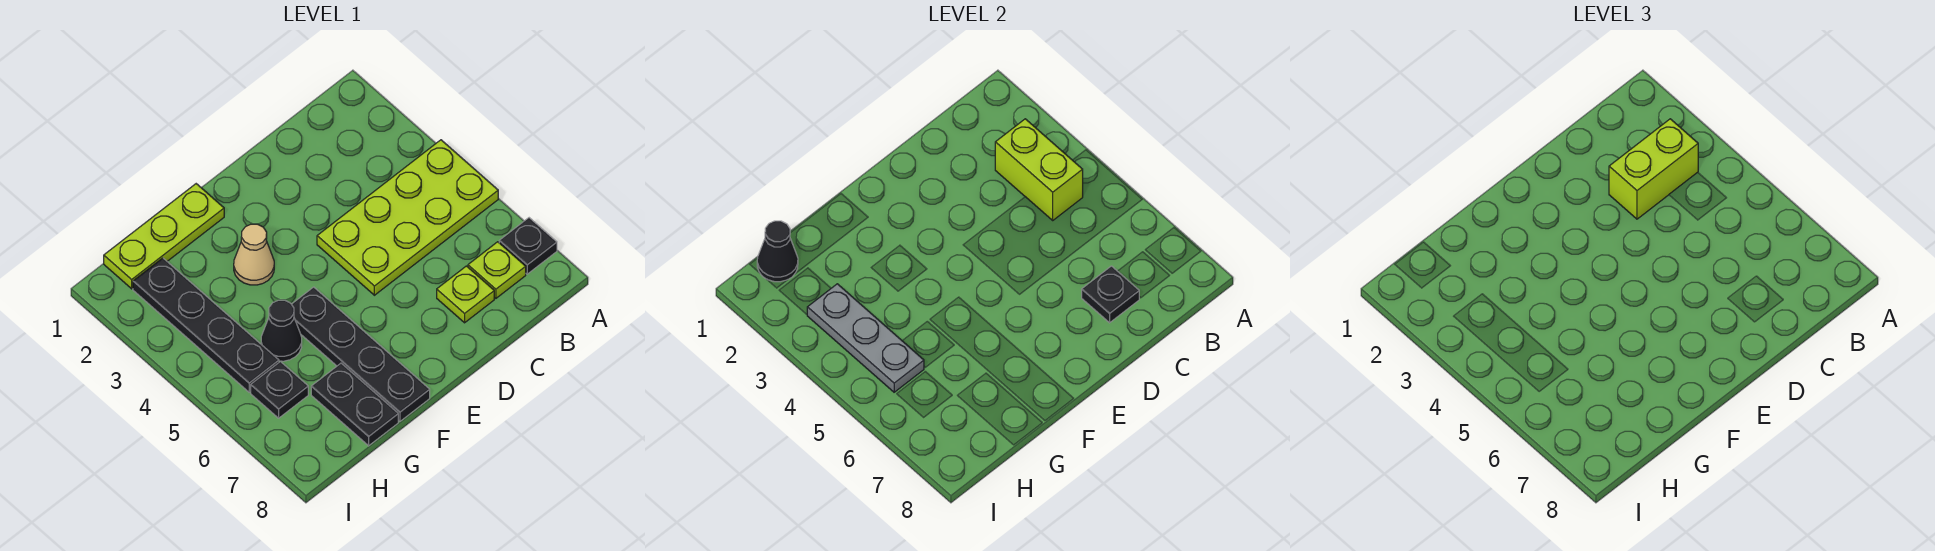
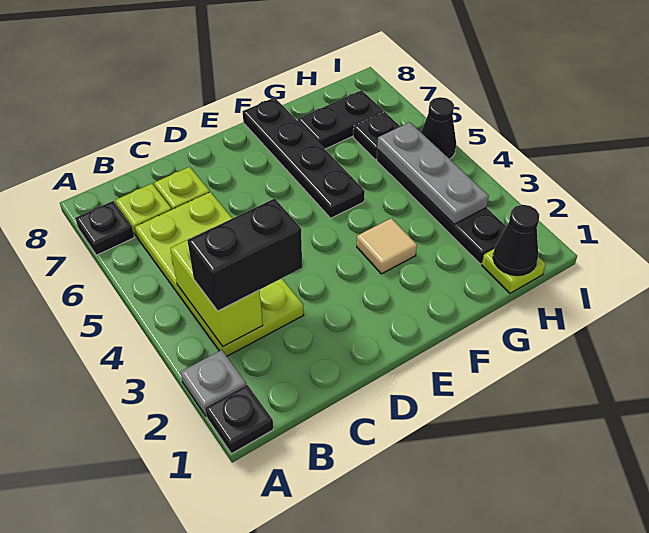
none -> grey 1x1 plate [181,350,246,416]
lime 2x4 plate [317,140,498,295] -> lime 2x4 plate turned to [135,192,304,356]
lime 1x2 brick [1609,119,1698,219] -> black 1x2 brick [187,198,302,311]
black 1x1 plate [1082,266,1139,323] -> black 1x1 plate moved to [205,385,273,454]
lime 1x3 plate [104,184,224,289] -> lime 1x1 plate [482,249,546,293]
tan 1x1 cone [234,224,274,285] -> tan 1x1 tile [357,218,417,274]
black 1x1 cone [261,300,302,361] -> black 1x1 cone moved to [421,97,456,159]
black 1x2 plate [311,363,398,446] -> black 1x2 plate turned to [298,90,384,149]

